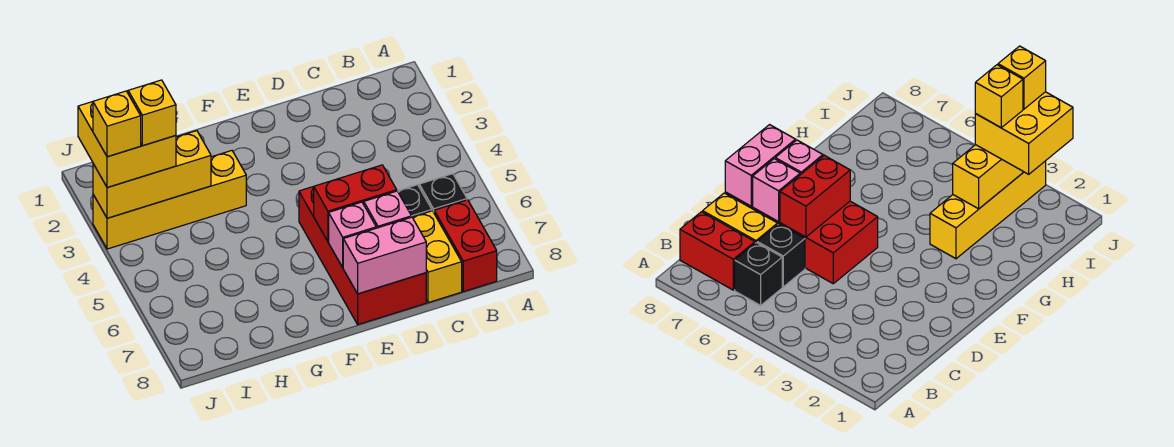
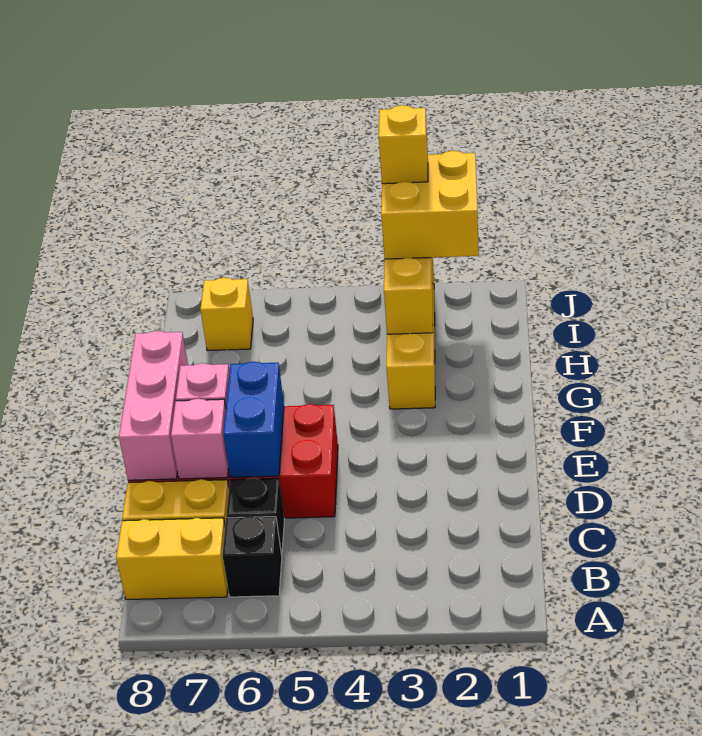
red 1x2 brick [434,200,497,292] -> yellow 1x2 brick [116,518,228,600]
red 1x2 brick [314,165,397,241] -> blue 1x2 brick [223,362,284,477]
pink 1x2 brick [343,217,426,294] -> pink 1x3 brick [119,331,188,480]
yellow 1x1 brick [128,80,176,146] -> yellow 1x1 brick moved to [200,278,253,351]

